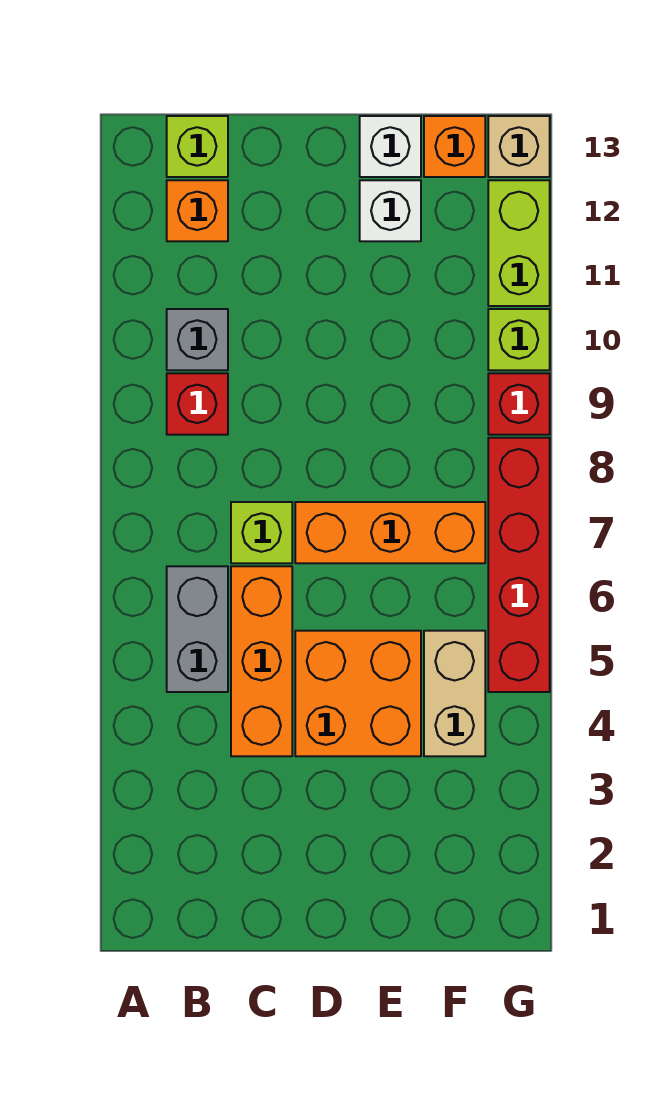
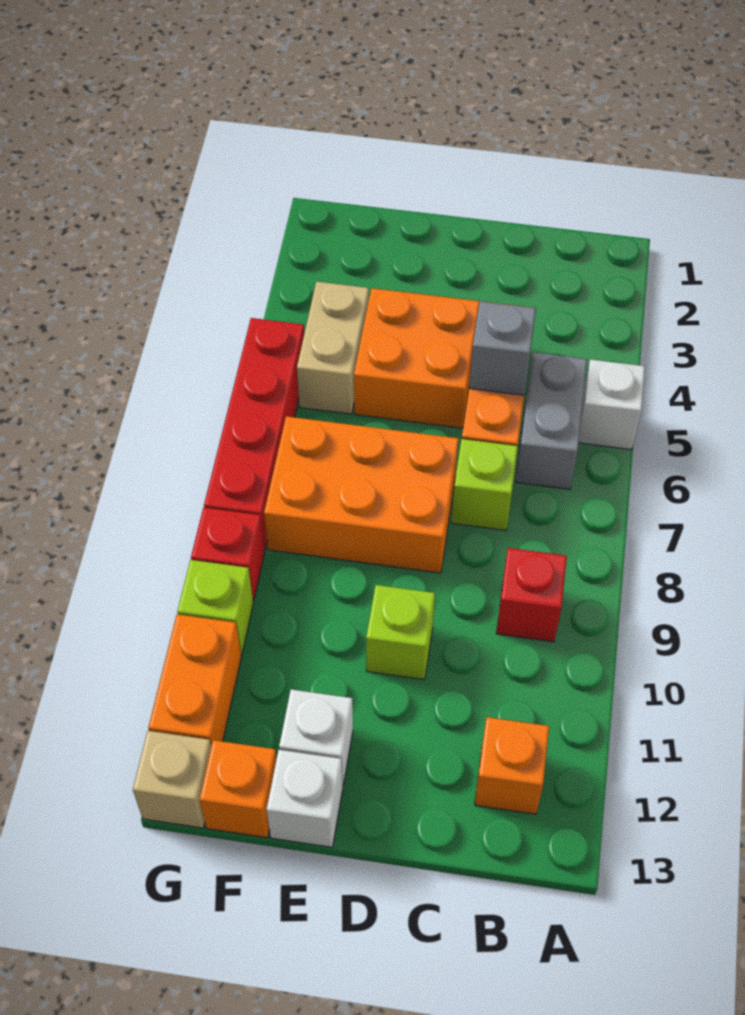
none -> white 1x1 brick [579,359,645,450]
grey 1x1 brick [167,309,228,370] -> grey 1x1 brick moved to [469,301,536,395]
lime 1x1 brick [167,116,228,177] -> lime 1x1 brick moved to [366,585,435,680]
orange 1x3 brick [295,502,485,563] -> orange 2x3 brick [264,416,459,573]
lime 1x2 brick [488,180,550,306] -> orange 1x2 brick [148,614,242,746]

